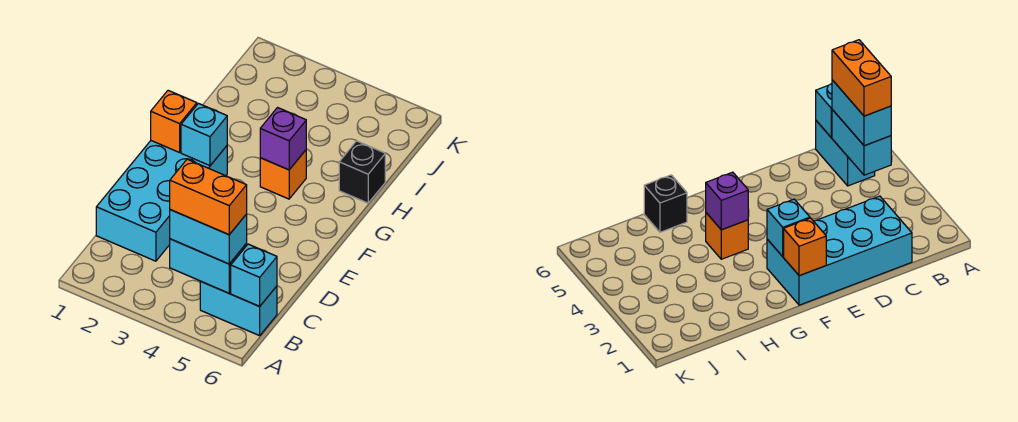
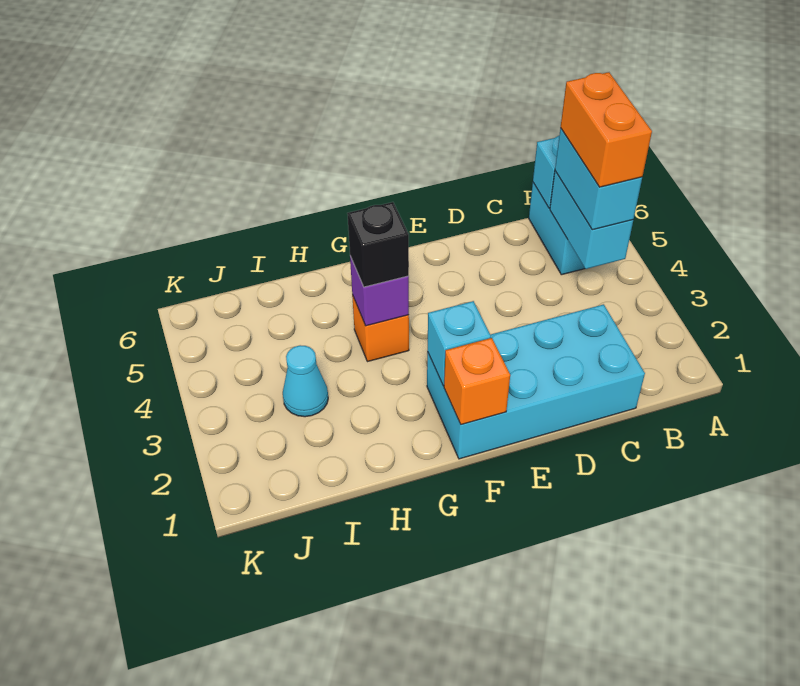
black 1x1 brick [339,141,385,203] -> black 1x1 brick moved to [347,202,409,287]
none -> cyan 1x1 cone [283,345,328,417]

